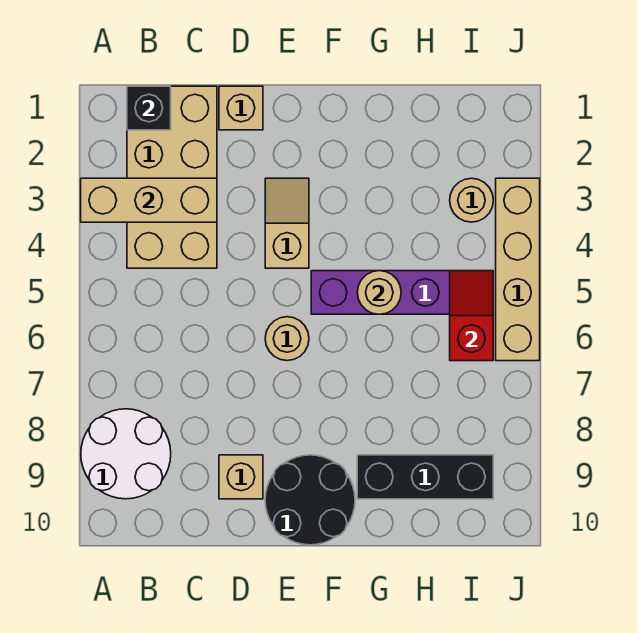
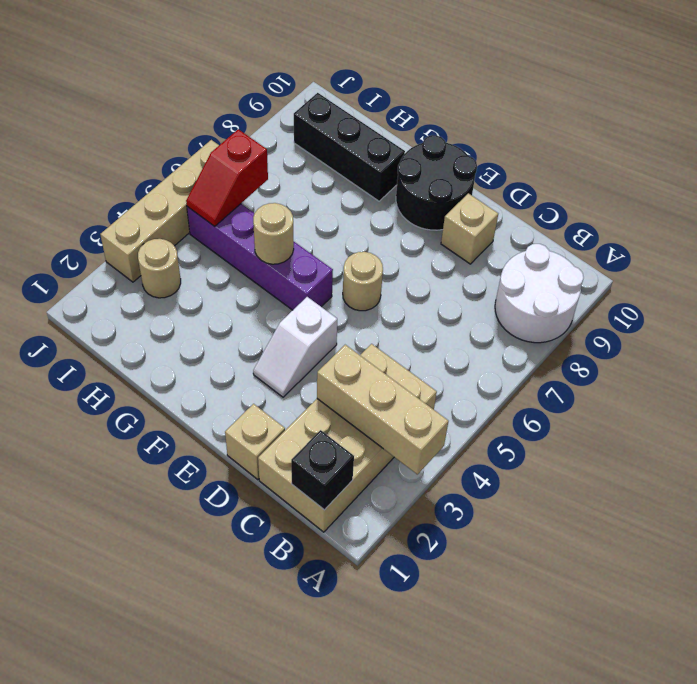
tan 1x2 slope [265,178,309,268] -> white 1x2 slope [253,297,337,397]

